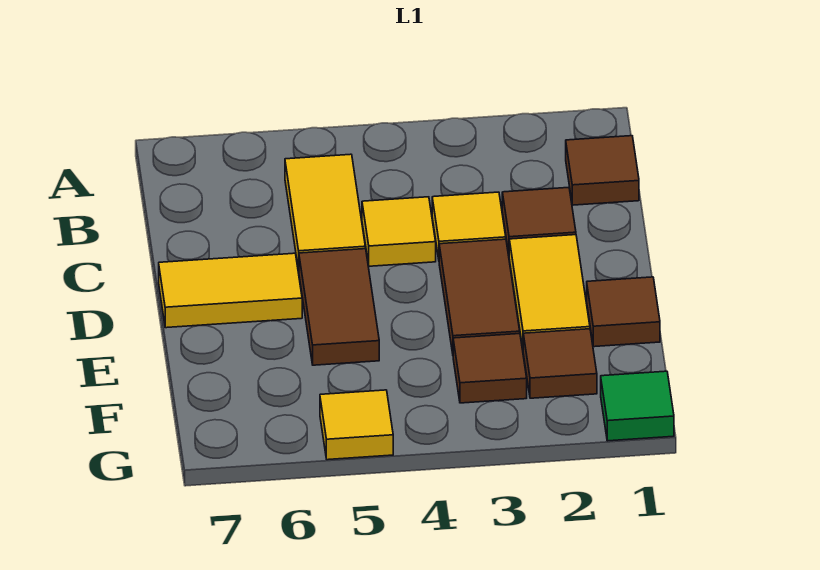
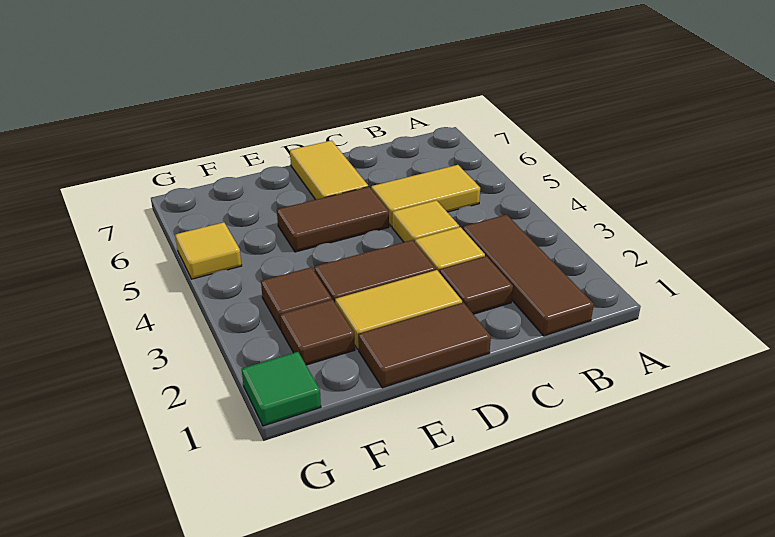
brown 1x1 tile [566,136,639,205] -> brown 1x3 tile [463,215,594,336]
brown 1x1 tile [587,277,660,347] -> brown 1x2 tile [358,302,491,388]

